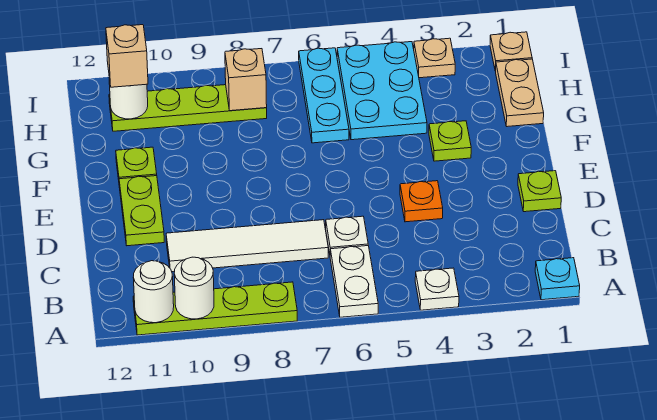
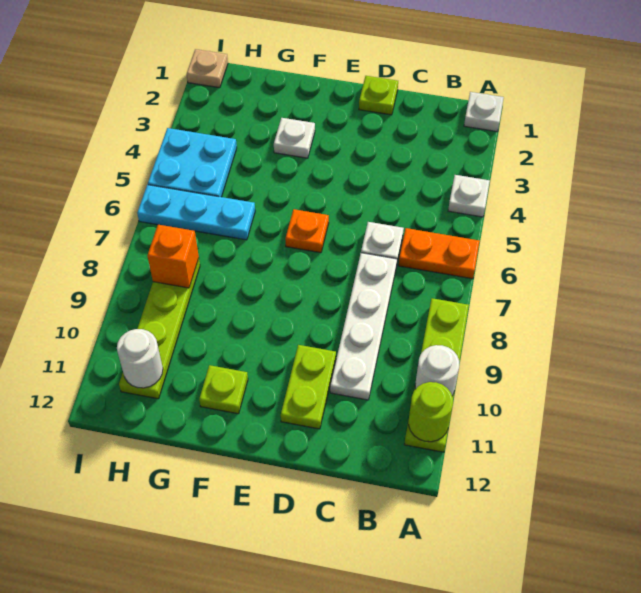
cyan 1x1 plate [535,258,580,300] -> white 1x1 plate [464,92,504,132]
white 1x2 plate [330,246,378,317] -> orange 1x2 plate [399,228,480,279]
white 1x1 round brick [133,261,174,323] -> lime 1x1 round brick [409,382,453,442]
white 1x4 tile [166,220,328,272] -> white 1x4 plate [330,253,397,400]
orange 1x1 plate [400,181,443,222] -> orange 1x1 plate moved to [285,209,329,253]
lime 1x2 plate [119,176,164,246] -> lime 1x2 plate turned to [281,345,336,429]
lime 1x1 plate [429,121,471,161] -> white 1x1 plate [274,118,315,158]
tan 1x2 plate [496,59,544,127] -> none
cyan 2x3 plate [337,42,427,140] -> cyan 2x2 plate [148,128,237,197]
tan 1x1 brick [225,49,267,111] -> orange 1x1 brick [147,225,199,288]
tan 1x1 brick [106,25,148,87] -> none
tan 1x1 plate [414,38,455,78] -> none

